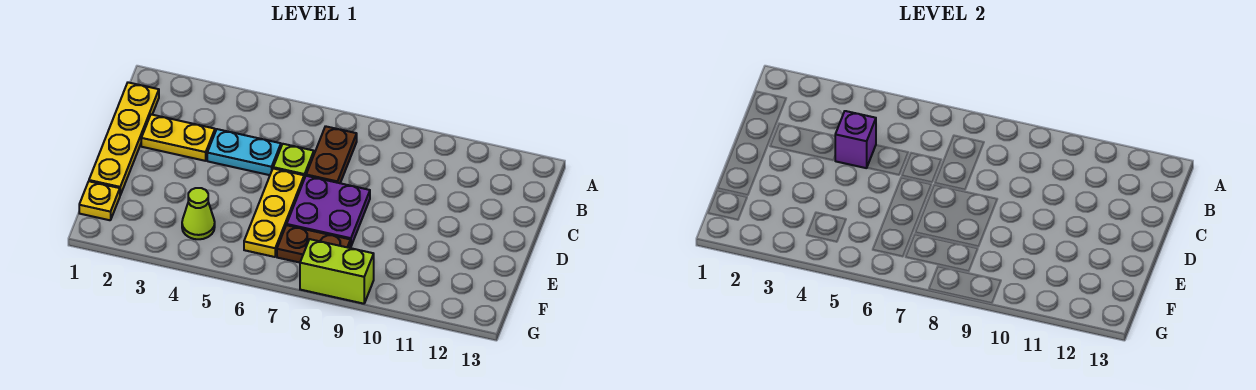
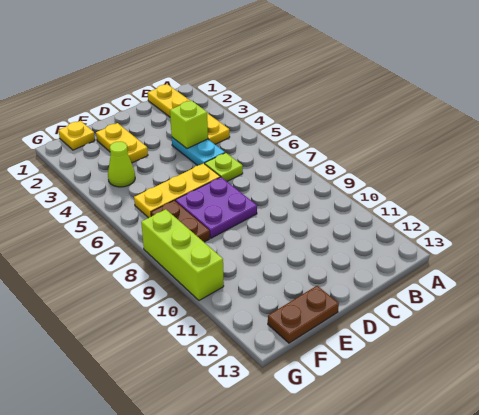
yellow 1x4 plate [89,82,159,195] -> yellow 1x4 plate turned to [148,84,230,144]
brown 1x2 plate [306,126,357,183] -> brown 1x2 plate moved to [268,286,339,343]
yellow 1x2 plate [141,114,215,161] -> yellow 1x2 plate moved to [96,123,148,163]
purple 1x1 brick [835,111,876,168] -> lime 1x1 brick [170,101,208,149]
lime 1x2 brick [300,239,374,304] -> lime 1x3 brick [141,209,224,300]

